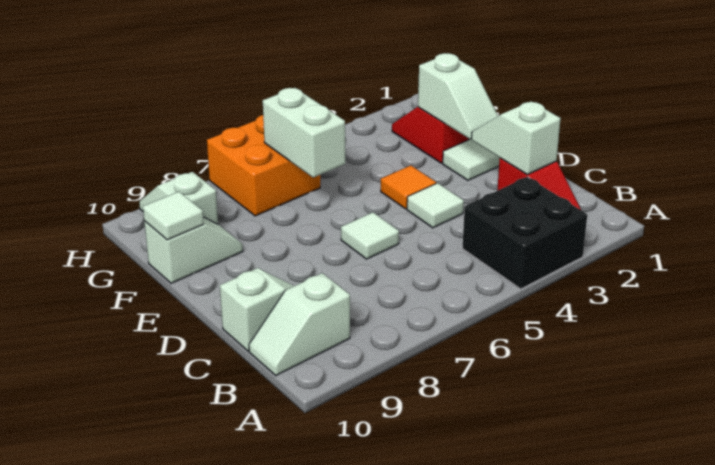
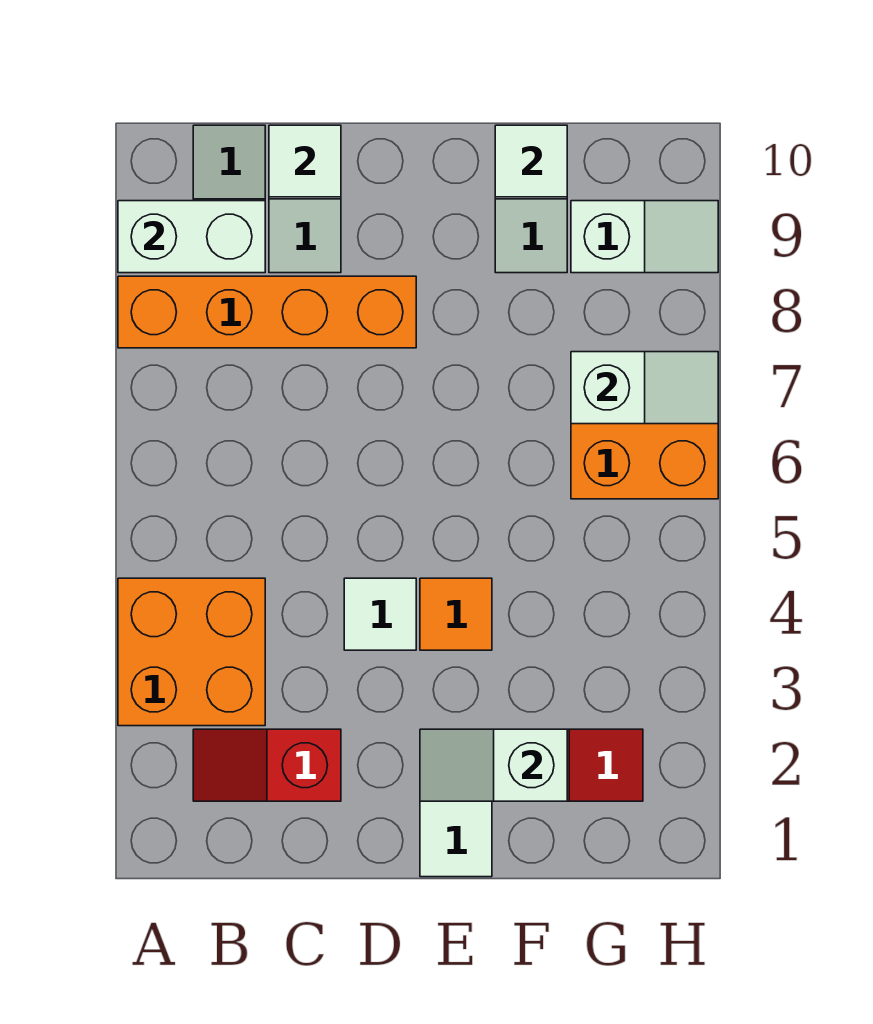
black 2x2 brick [463,177,587,289] -> orange 2x2 brick [118,578,265,726]
none -> orange 1x4 brick [118,276,416,348]
white 1x2 slope [471,101,561,175] -> white 1x2 slope moved to [571,352,718,424]
white 1x1 tile [341,212,399,259] -> white 1x1 tile moved to [269,125,341,197]
white 1x2 brick [263,88,345,178] -> white 1x2 brick moved to [118,201,265,273]

